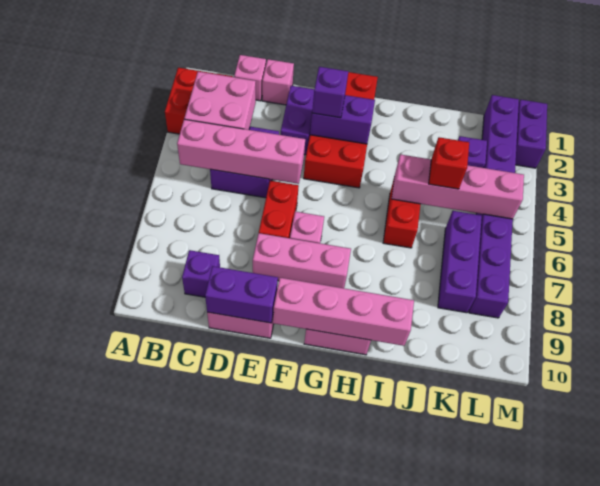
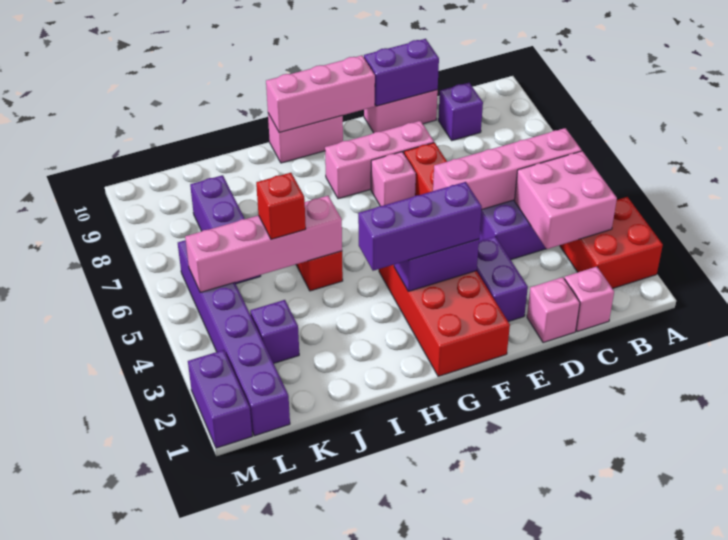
purple 1x1 brick [312,67,348,118] -> purple 1x3 brick [358,182,482,271]
pink 1x4 brick [273,278,414,346] -> pink 1x3 brick [266,55,375,133]
purple 1x8 brick [469,95,519,318] -> purple 1x6 brick [178,240,290,436]

